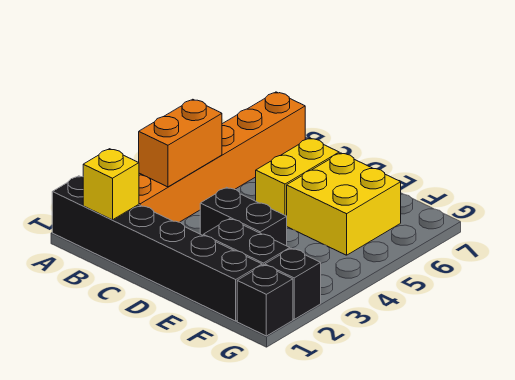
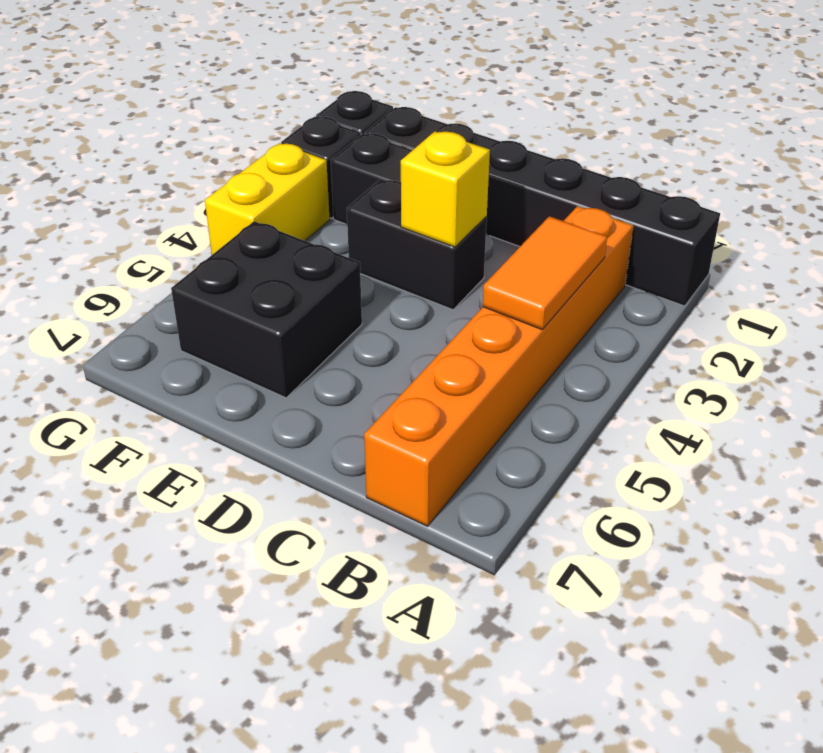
yellow 1x1 brick [83,149,139,220] -> yellow 1x1 brick moved to [401,132,490,247]
orange 1x2 brick [139,99,222,187] -> orange 1x2 tile [483,216,607,329]
yellow 1x2 brick [256,138,339,216] -> yellow 1x2 brick moved to [205,143,330,255]
yellow 2x2 brick [287,153,401,255] -> black 2x2 brick [171,221,362,398]

